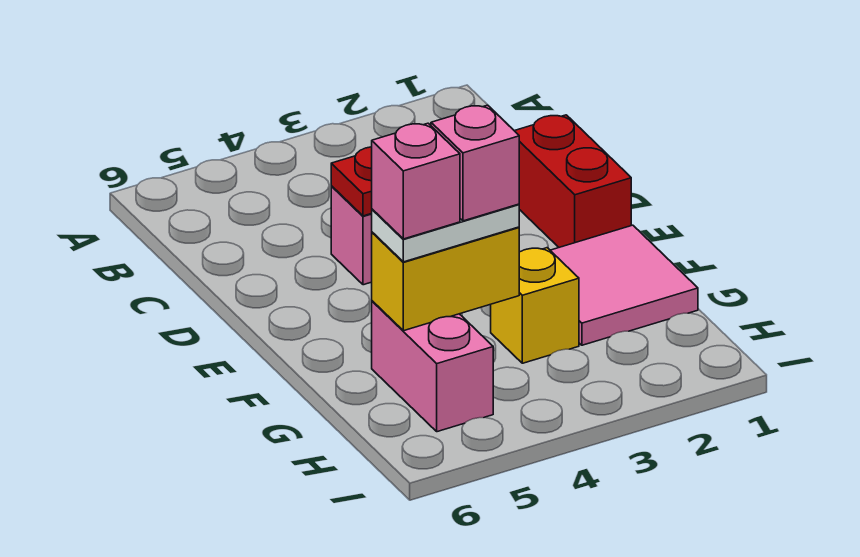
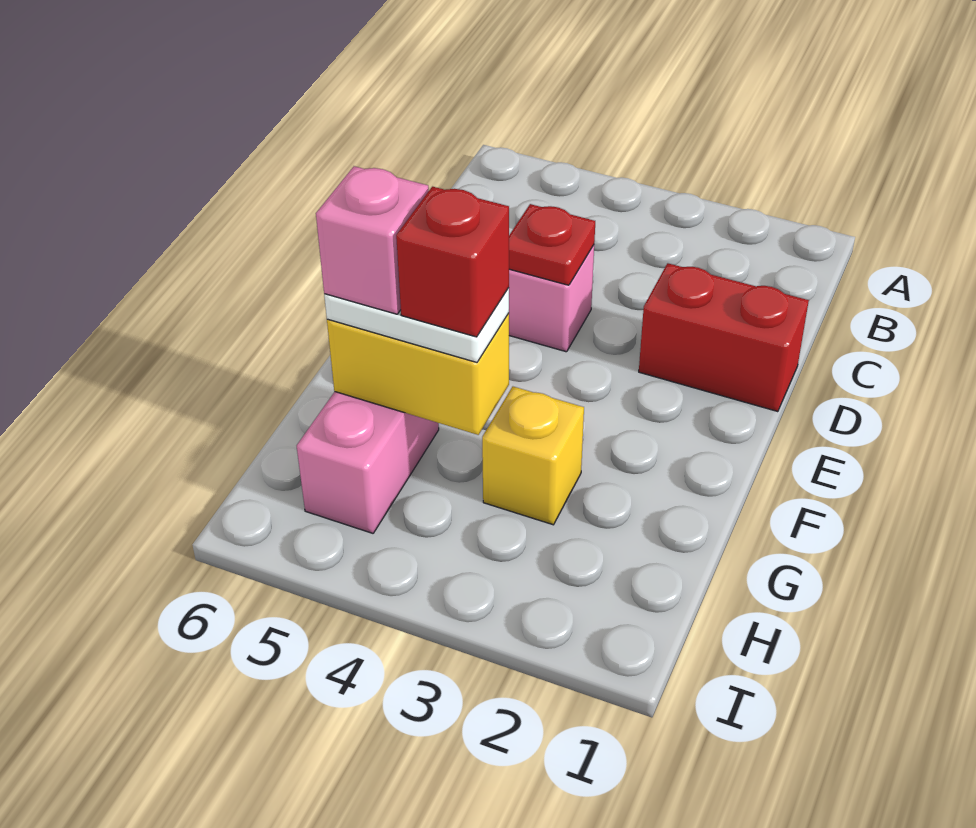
red 1x2 brick [515,115,631,247] -> red 1x2 brick turned to [639,263,809,412]
pink 2x2 tile [550,225,698,345] -> none
pink 1x1 brick [431,105,519,221] -> red 1x1 brick [396,187,509,337]

